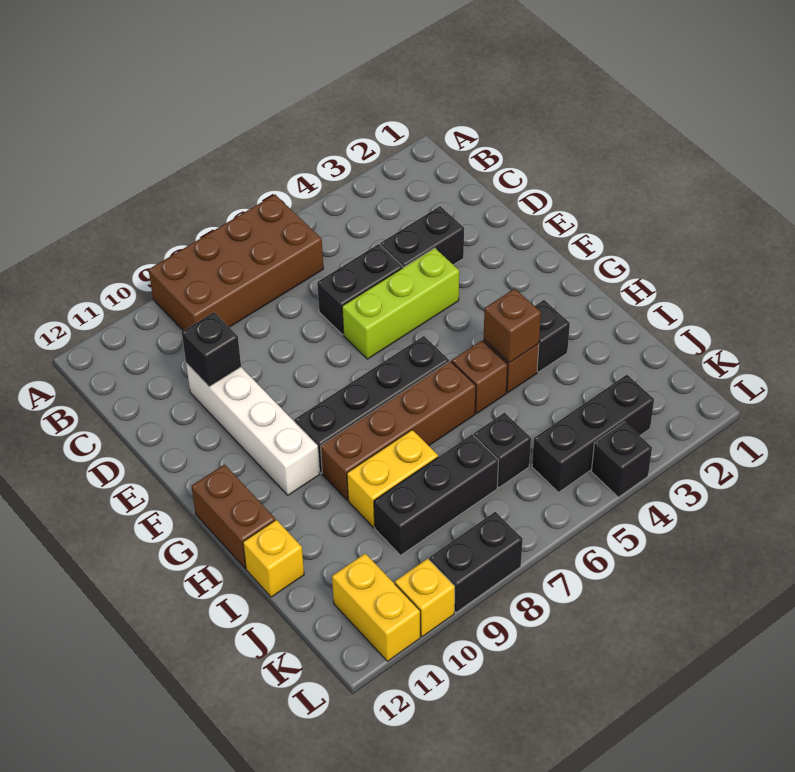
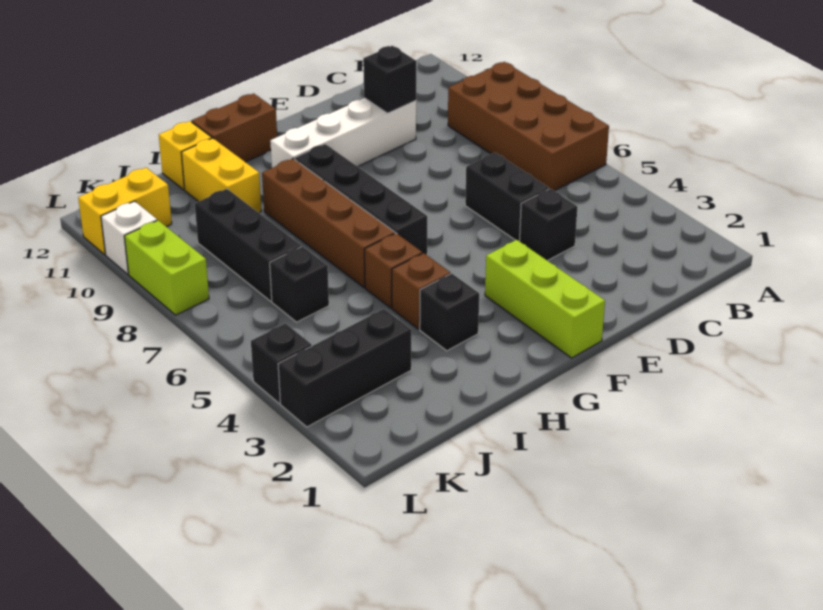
black 1x2 brick [380,206,464,268] -> black 1x1 brick [520,189,577,261]
lime 1x3 brick [342,248,459,359] -> lime 1x3 brick moved to [485,240,605,358]
brown 1x1 brick [484,289,541,363] -> none
yellow 1x2 brick [347,430,438,527] -> yellow 1x2 brick moved to [181,138,262,213]
black 1x3 brick [532,375,654,492] -> black 1x3 brick turned to [278,309,411,427]
black 1x2 brick [429,512,523,613] -> lime 1x2 brick [124,220,209,315]
yellow 1x1 brick [395,559,455,637] -> white 1x1 brick [101,201,157,274]

